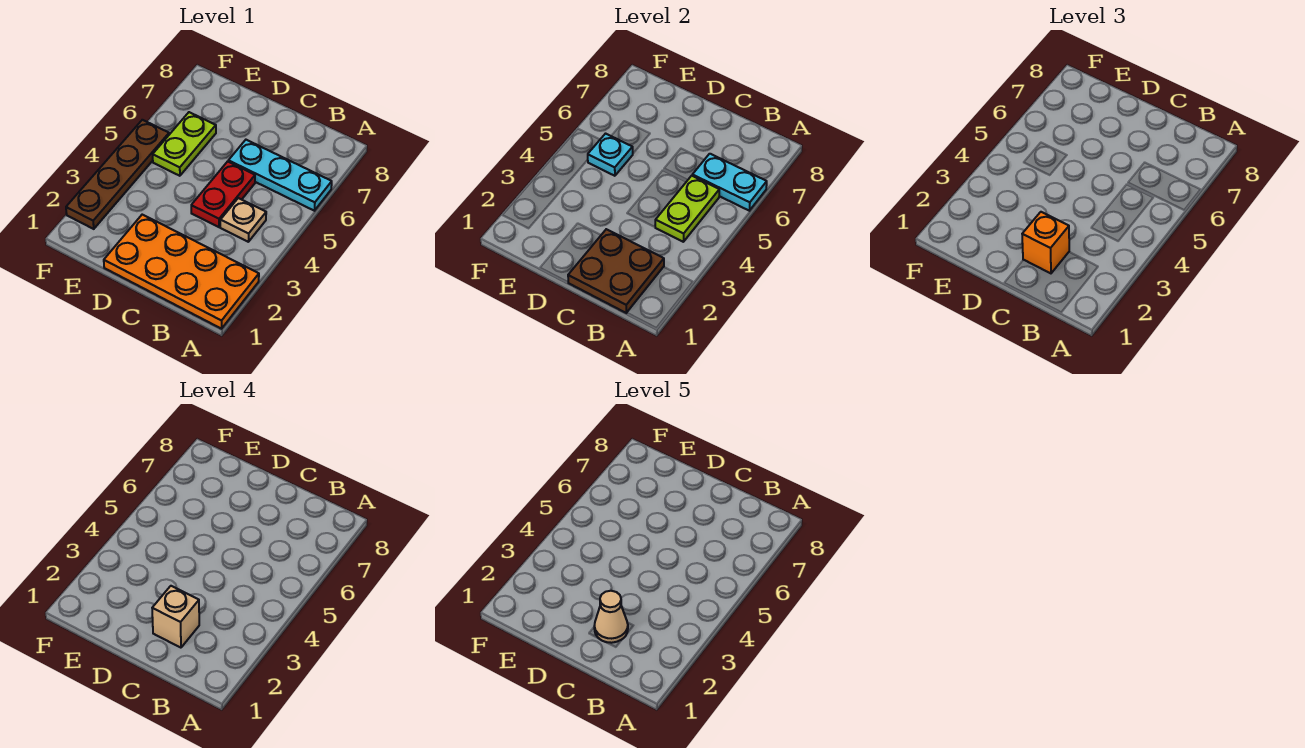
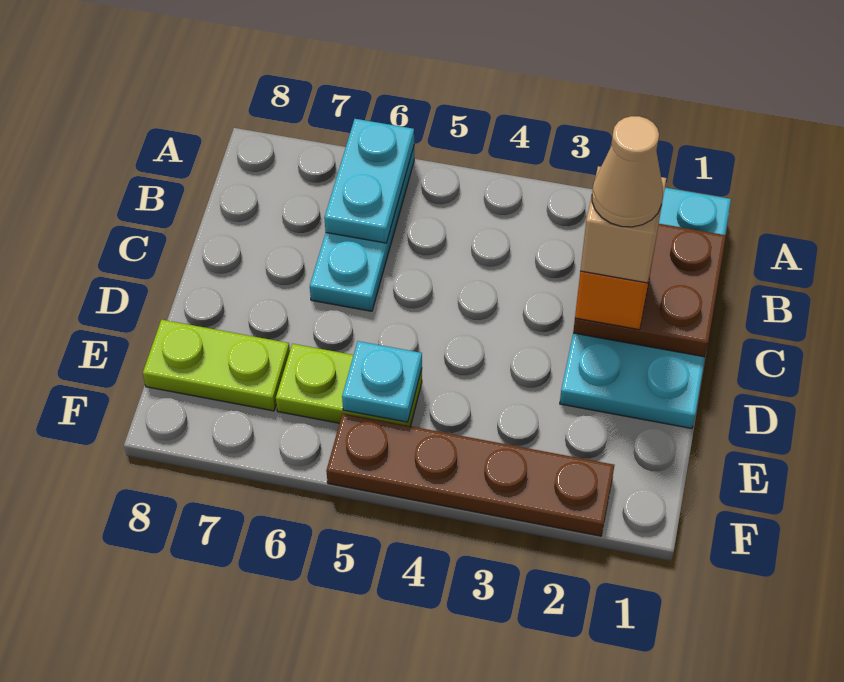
orange 2x4 plate [104,215,259,329] -> cyan 2x4 plate [560,188,731,428]
tan 1x1 plate [220,198,266,242] -> none
lime 1x2 plate [655,176,719,242] -> lime 1x2 plate moved to [143,320,290,411]
red 1x2 plate [191,161,255,227] -> none

